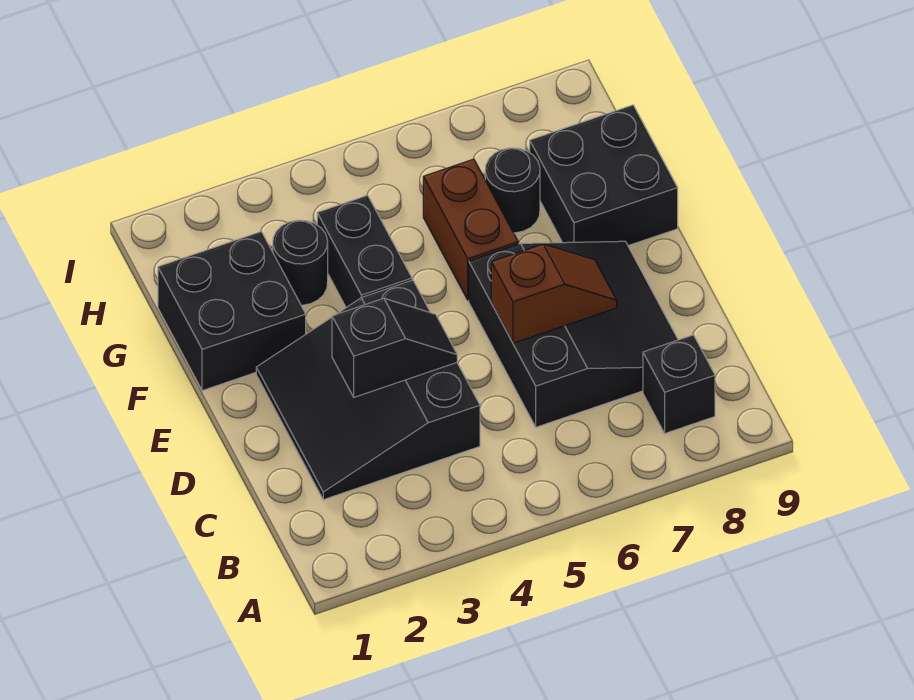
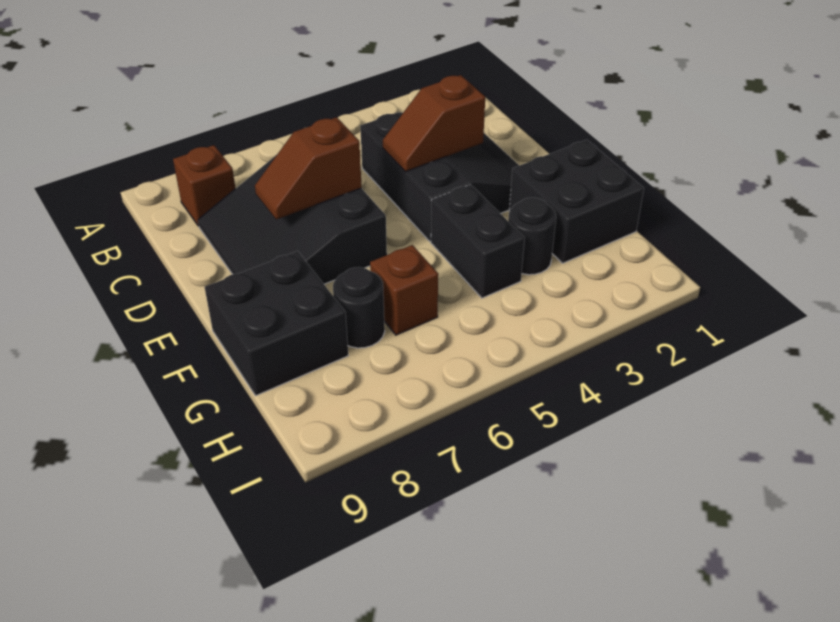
black 1x1 brick [643,335,715,433] -> brown 1x1 brick [173,145,235,226]
black 1x2 slope [332,298,457,397] -> brown 1x2 slope [383,75,485,172]
brown 1x2 brick [423,159,518,300] -> brown 1x1 brick [370,245,438,335]

